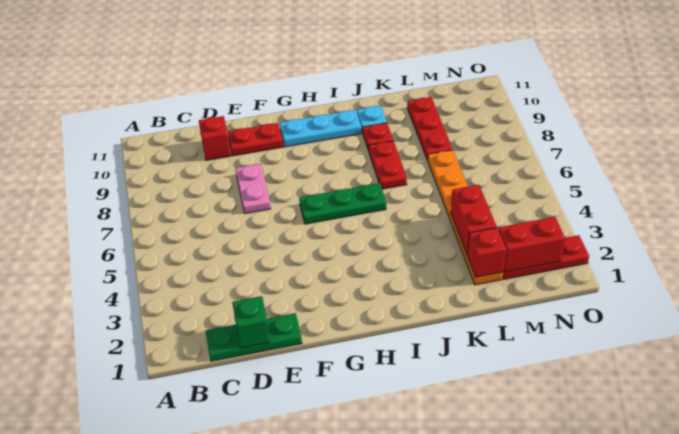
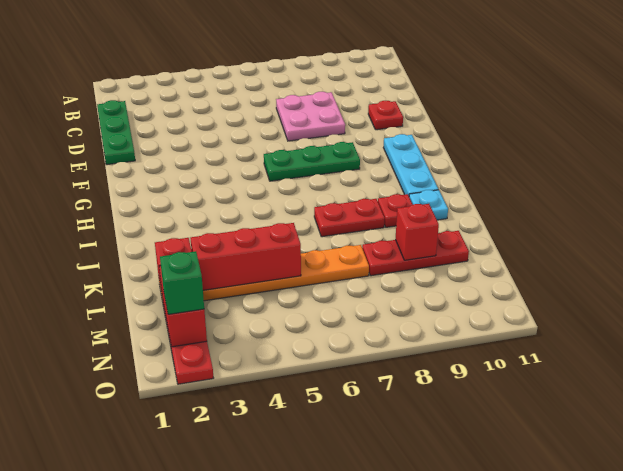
green 1x1 brick [232,296,270,348] -> green 1x1 brick moved to [160,251,204,314]
red 1x1 brick [199,116,231,160] -> red 1x1 brick moved to [395,204,439,260]
pink 1x2 plate [235,164,271,214] -> pink 2x2 plate [276,92,345,141]
red 1x2 plate [228,123,284,156] -> red 1x1 plate [368,101,403,130]
green 1x3 plate [299,183,386,224] -> green 1x3 plate turned to [264,142,360,181]
red 1x2 brick [451,185,497,254] -> red 1x3 brick [191,223,301,290]

